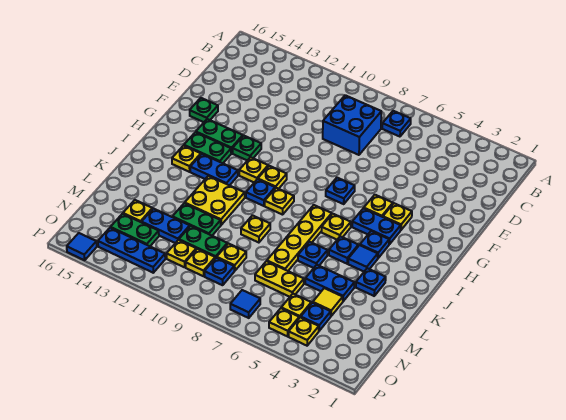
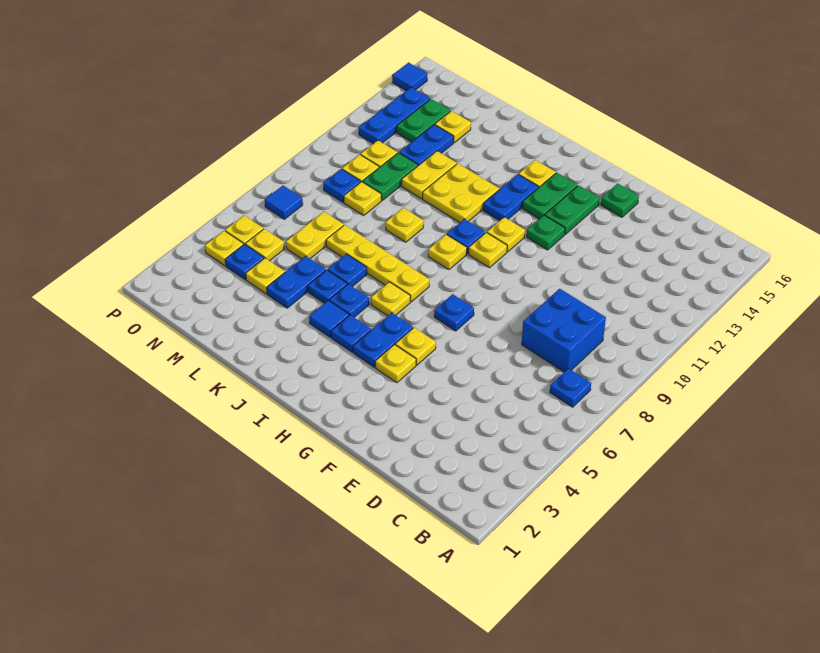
blue 1x1 plate [356,268,386,296] -> blue 1x1 plate moved to [308,270,347,303]
green 1x2 plate [173,203,221,235] -> yellow 1x2 plate [402,151,457,199]
yellow 1x1 tile [313,288,343,316] -> yellow 1x1 plate [246,258,285,294]

